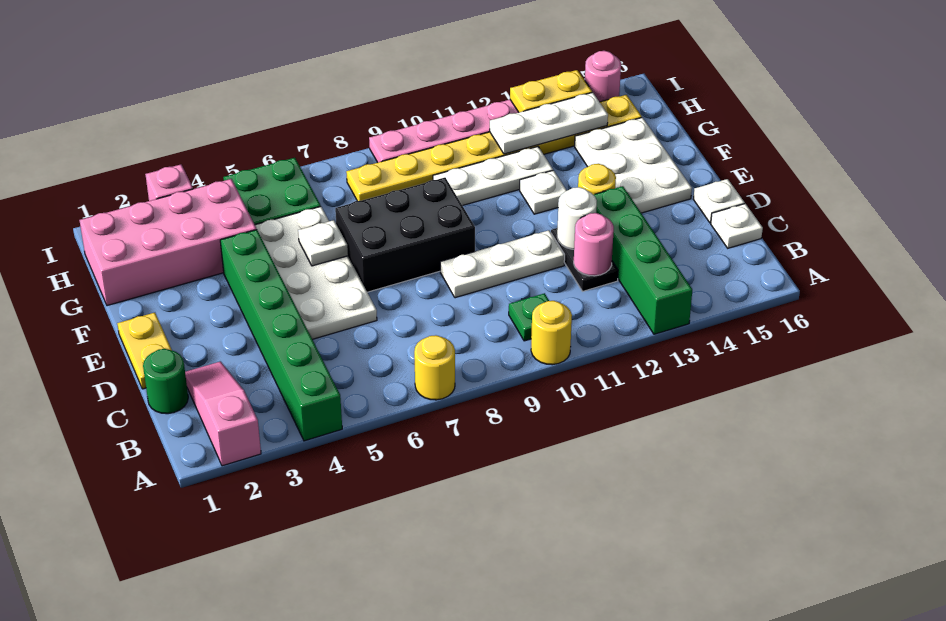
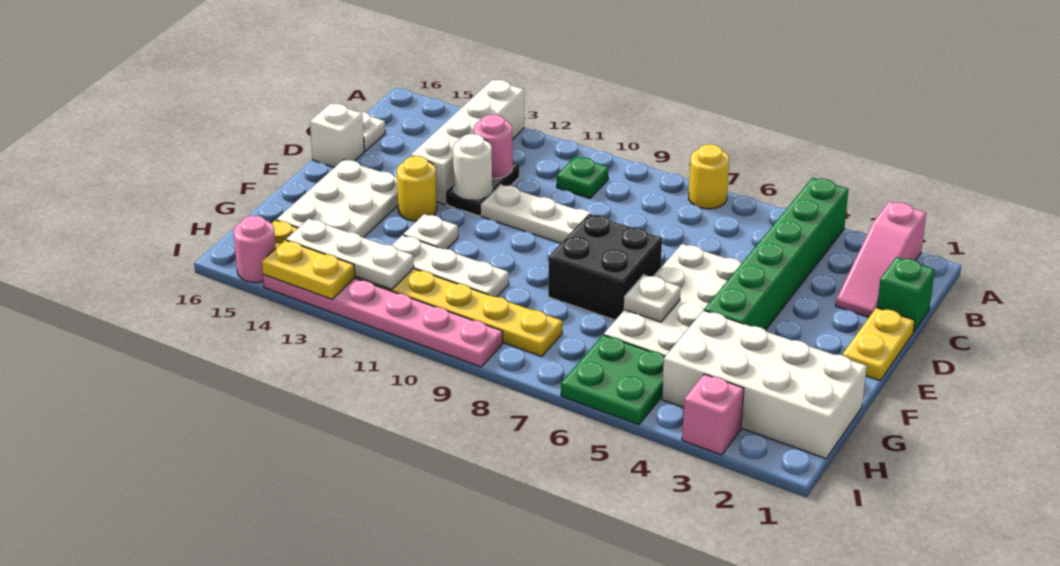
yellow 1x1 round brick [531,301,572,365] -> none
green 1x4 brick [594,186,692,334] -> white 1x4 brick [411,80,524,204]
green 1x1 round brick [143,349,188,414] -> green 1x1 brick [877,257,935,332]
white 1x1 plate [693,179,745,223] -> white 1x1 brick [310,103,364,168]
black 2x3 brick [335,177,475,292] -> black 2x2 brick [548,214,662,320]
pink 2x4 brick [79,179,257,306] -> white 2x4 brick [662,310,867,459]

